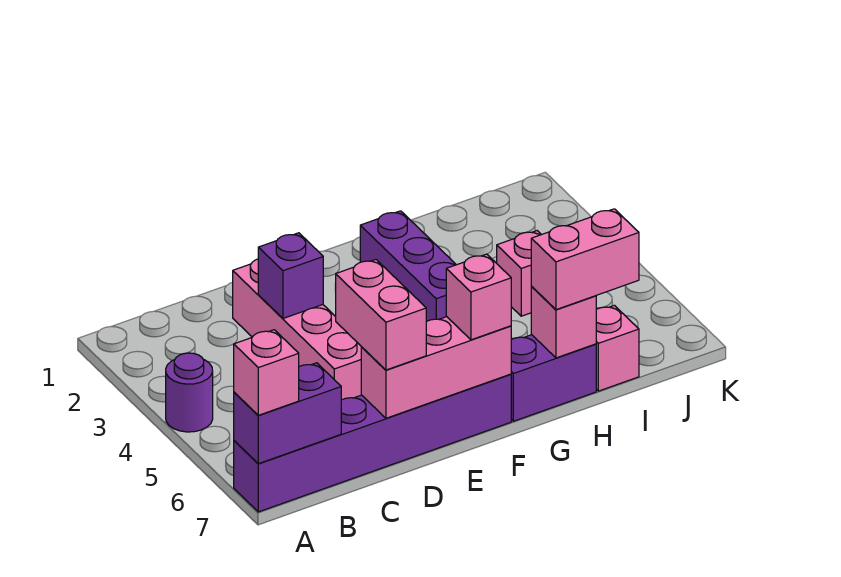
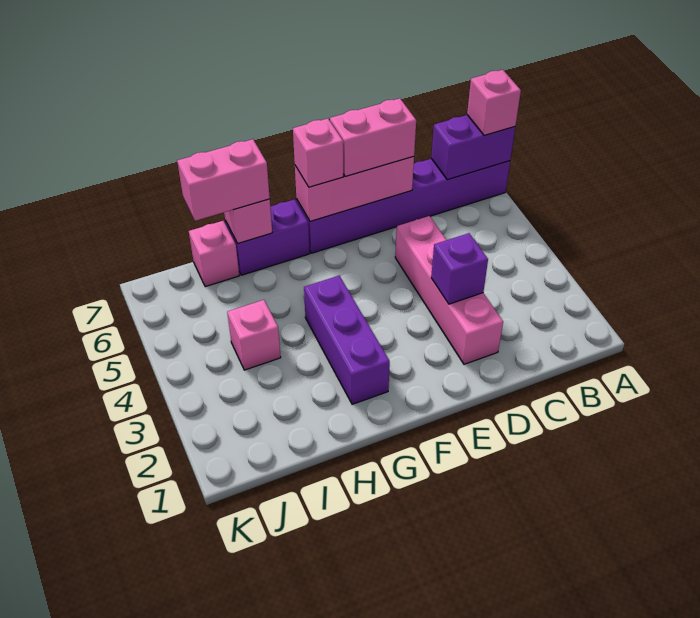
purple 1x1 round brick [166,353,213,432] -> none
pink 1x2 brick [335,260,426,370] -> pink 1x2 brick turned to [330,98,416,176]

